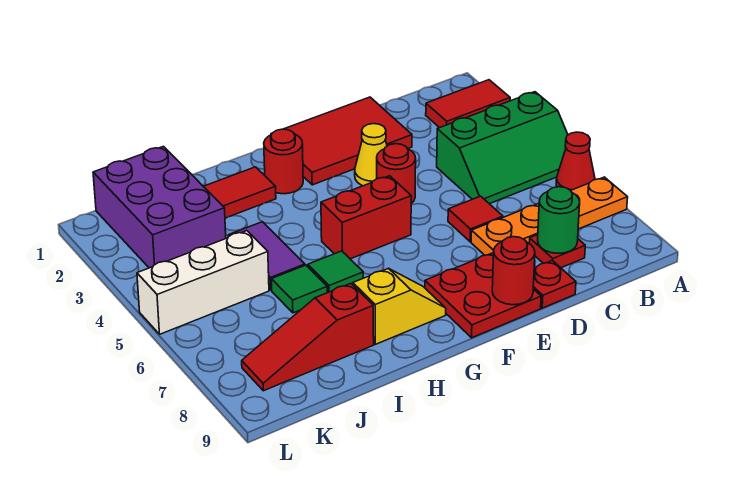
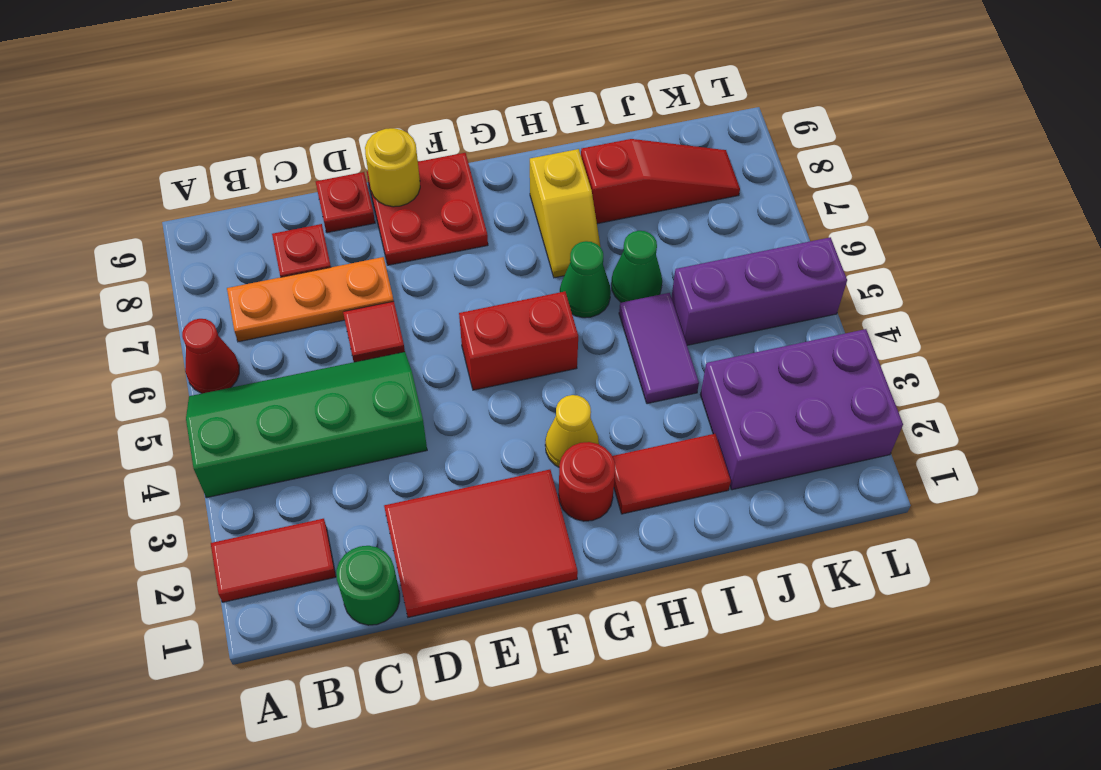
green 2x3 slope [437,92,568,204] -> green 2x4 slope [186,352,427,498]
orange 1x4 plate [471,177,628,255] -> orange 1x3 plate [227,257,394,342]
green 1x1 round brick [538,187,580,253] -> green 1x1 round brick moved to [336,546,400,625]
yellow 1x1 cone [355,124,387,186] -> yellow 1x1 cone moved to [545,395,599,467]
red 1x1 round brick [377,144,416,204] -> none
red 1x1 round brick [492,237,535,305] -> yellow 1x1 round brick [365,128,420,207]
yellow 1x2 slope [353,268,446,344] -> yellow 1x2 slope turned to [530,149,601,278]
green 1x1 tile [308,251,363,293] -> green 1x1 cone [560,241,611,318]
green 1x1 tile [271,265,327,313] -> green 1x1 cone [611,231,662,302]
purple 2x3 brick [93,146,226,268] -> purple 2x3 brick turned to [700,329,903,490]
white 1x3 brick [137,231,269,334] -> purple 1x3 brick [671,237,847,345]

